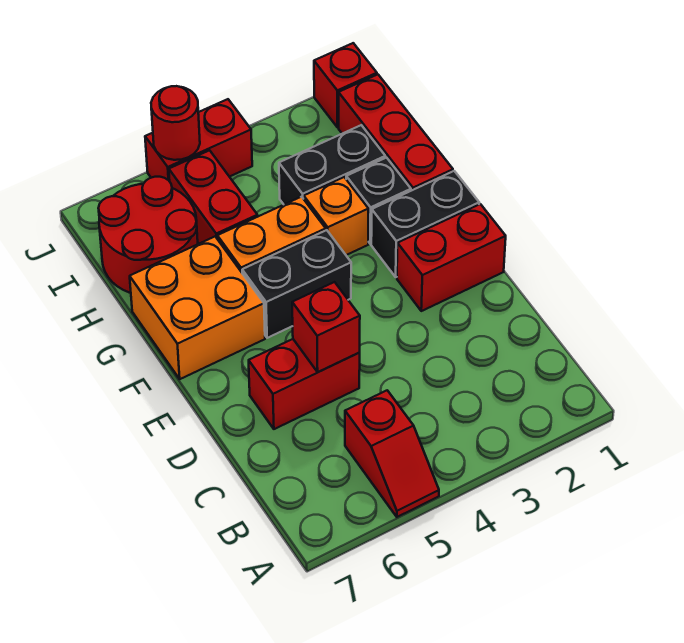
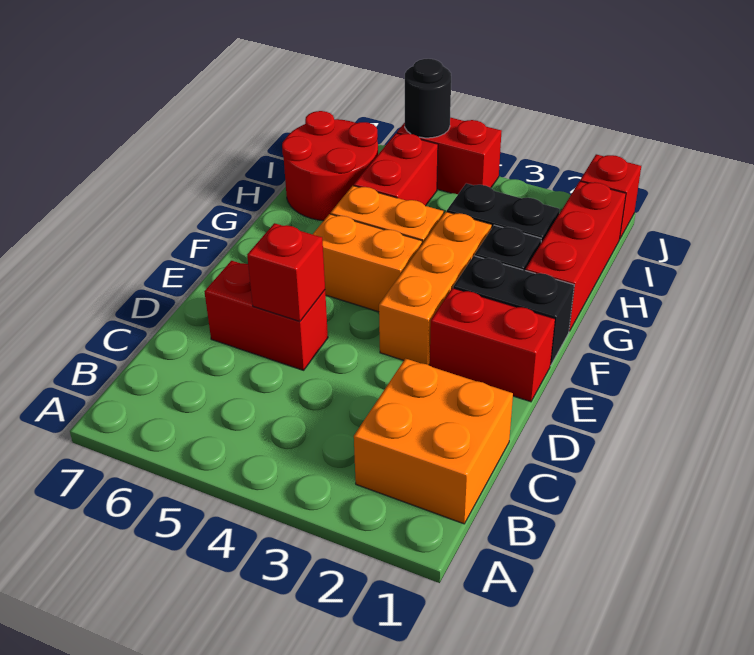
red 1x2 slope [345,390,439,517] -> none
black 1x2 brick [242,230,351,338] -> orange 1x2 brick [313,214,422,312]
orange 2x2 brick [130,237,265,379] -> orange 2x2 brick moved to [354,359,513,524]
orange 1x1 brick [304,177,369,255] -> orange 1x3 brick [379,212,492,365]
red 1x1 round brick [151,86,200,160] -> black 1x1 round brick [405,59,451,138]

